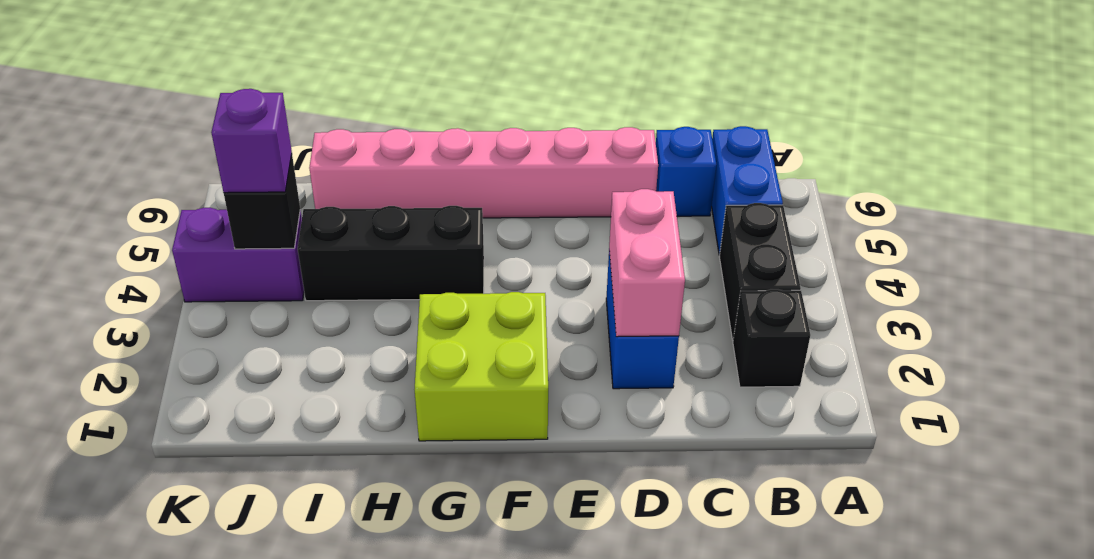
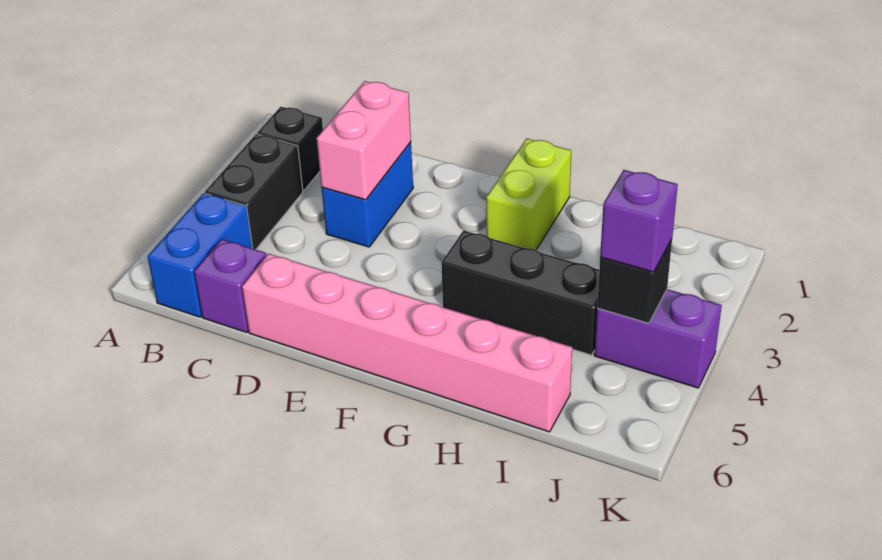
blue 1x1 brick [656,127,716,216] -> purple 1x1 brick [194,239,266,332]
lime 2x2 brick [415,292,548,441] -> lime 1x2 brick [486,138,571,250]

